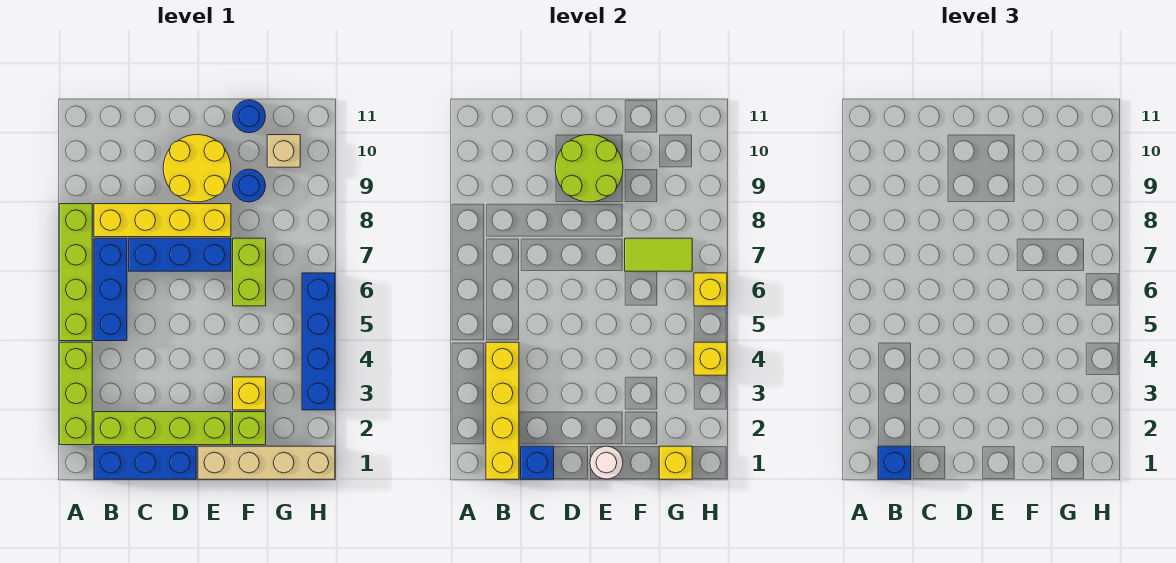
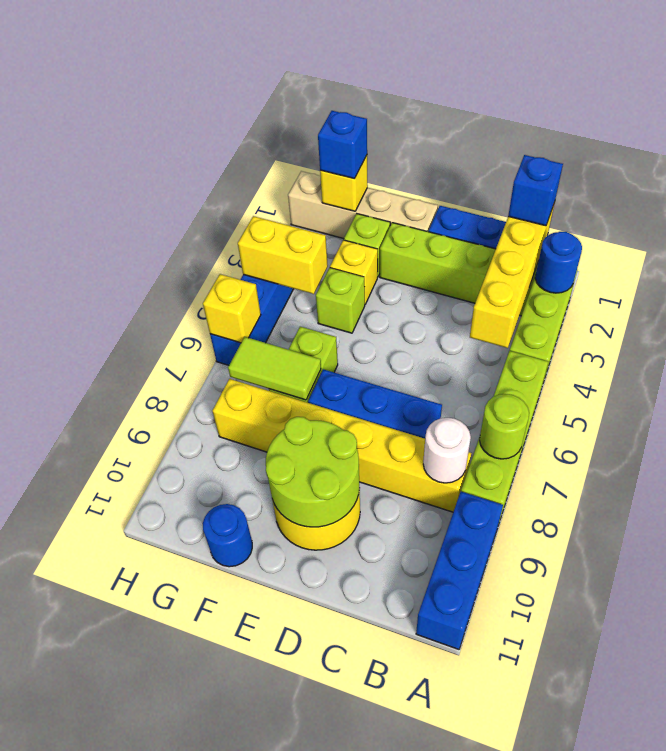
none -> lime 1x1 round brick [480,394,529,459]
blue 1x3 brick [94,238,127,341] -> blue 1x3 brick moved to [416,492,503,649]
yellow 1x4 brick [94,204,231,237] -> yellow 1x6 brick [212,379,471,512]
blue 1x1 brick [521,446,554,479] -> blue 1x1 brick moved to [318,111,367,179]
white 1x1 round brick [590,446,623,479] -> white 1x1 round brick moved to [423,418,471,483]
none -> lime 1x1 brick [316,268,365,333]
blue 1x1 round brick [233,169,266,202] -> blue 1x1 round brick moved to [535,232,582,293]
tan 1x1 brick [267,135,300,167] -> none
yellow 1x1 brick [694,342,727,375] -> yellow 1x2 brick [238,216,328,294]

